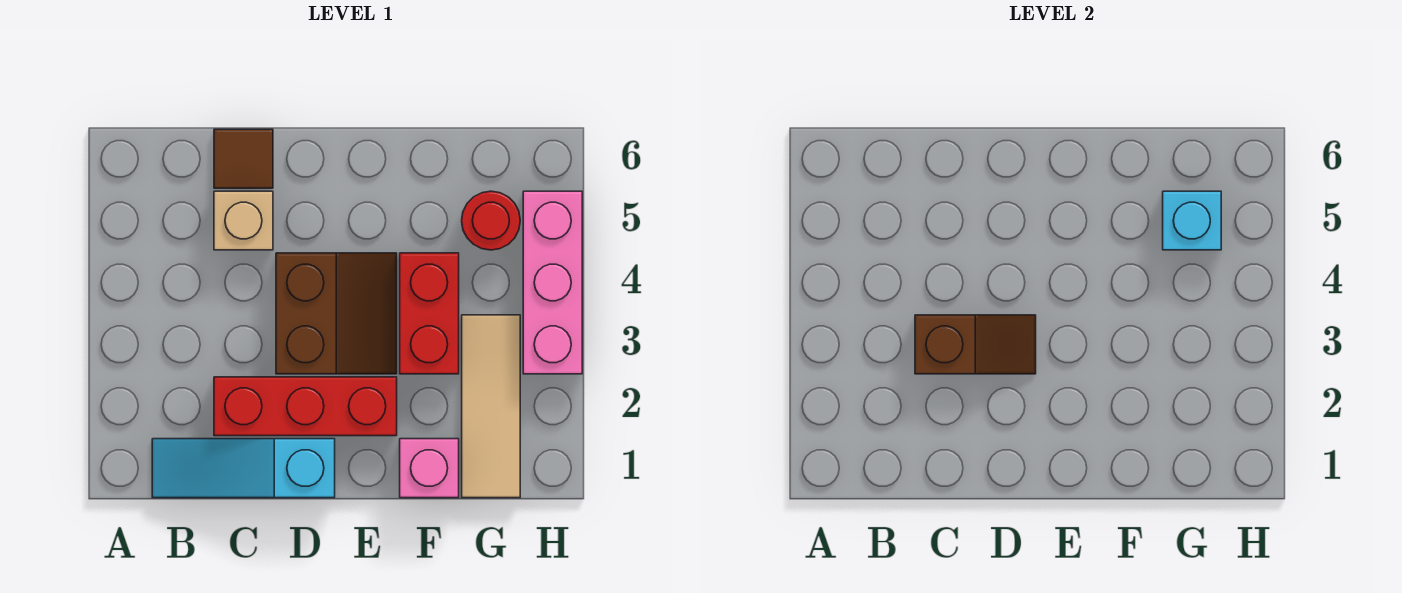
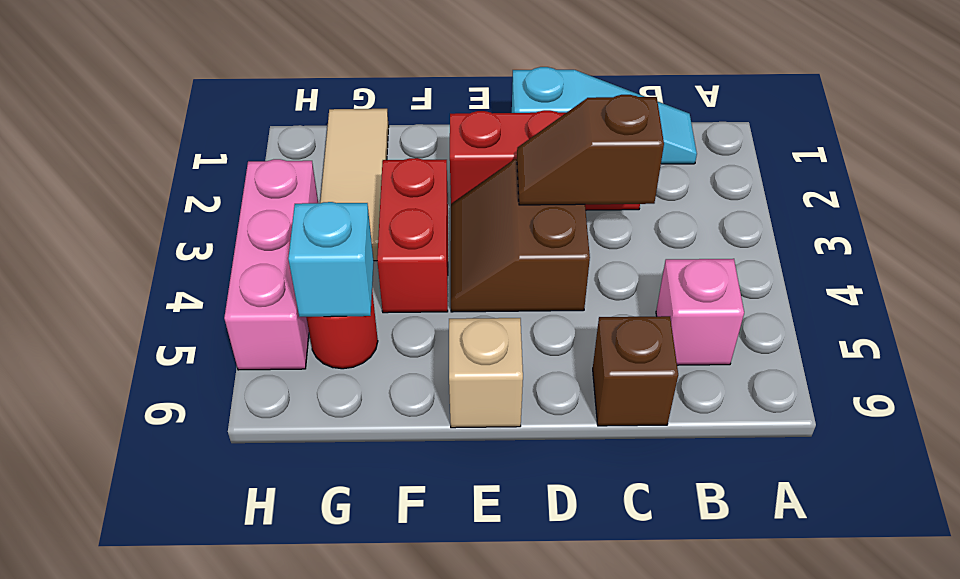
tan 1x1 brick [214,191,273,250] -> tan 1x1 brick moved to [449,318,523,428]
brown 1x1 tile [214,129,273,188] -> brown 1x1 brick [593,316,678,426]
pink 1x1 brick [400,439,459,498] -> pink 1x1 brick moved to [656,259,744,365]

